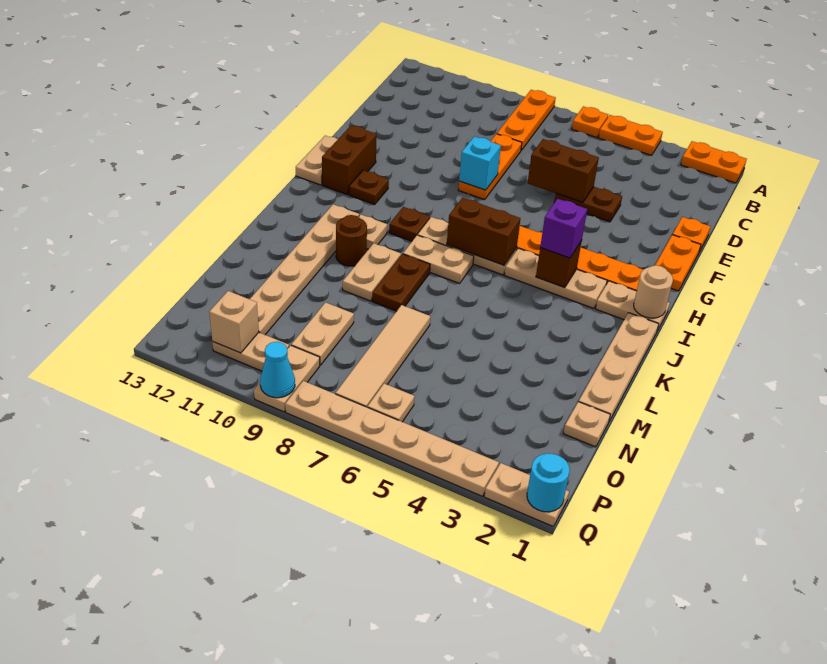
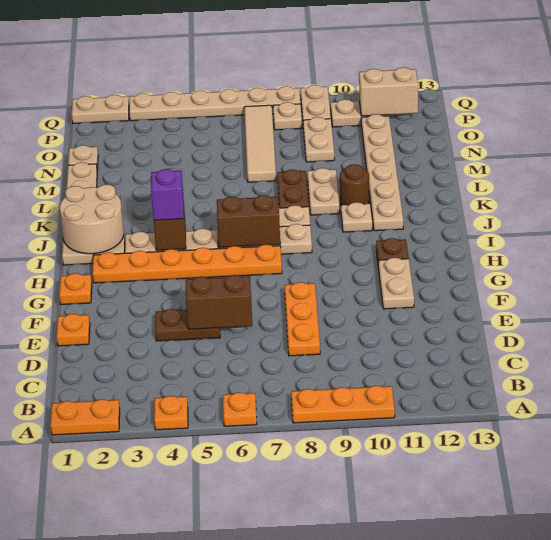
orange 1x2 plate [599,115,663,155] -> orange 1x1 plate [154,396,188,430]
orange 1x3 plate [497,90,556,150] -> orange 1x3 plate turned to [291,386,395,423]
orange 1x2 plate [655,235,701,291] -> orange 1x1 plate [59,273,92,305]
cyan 1x1 brick [459,136,501,190] -> none
brown 1x2 brick [322,125,377,195] -> none
tan 1x2 plate [296,136,338,185] -> tan 1x2 plate moved to [378,258,414,309]
tan 1x1 round brick [634,265,673,318] -> tan 2x2 round brick [60,184,124,254]
brown 1x1 plate [389,207,430,241] -> none
tan 1x1 plate [368,384,414,422] -> tan 1x1 plate moved to [273,102,302,130]
tan 1x1 brick [209,291,259,353] -> tan 1x2 brick [359,67,418,116]
cyan 1x1 round brick [527,453,570,512] -> none
cyan 1x1 cone [260,342,295,398] -> none

